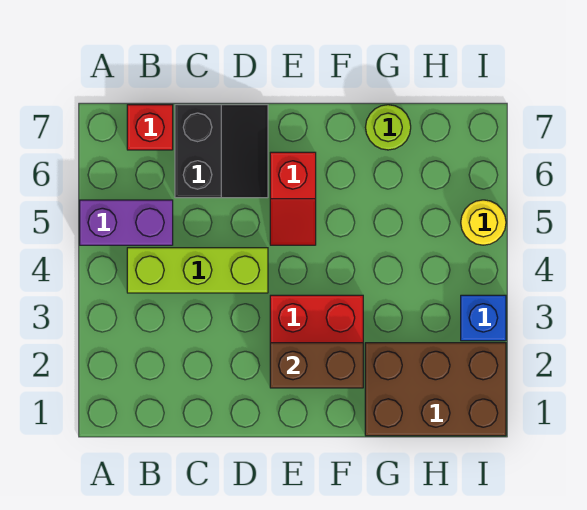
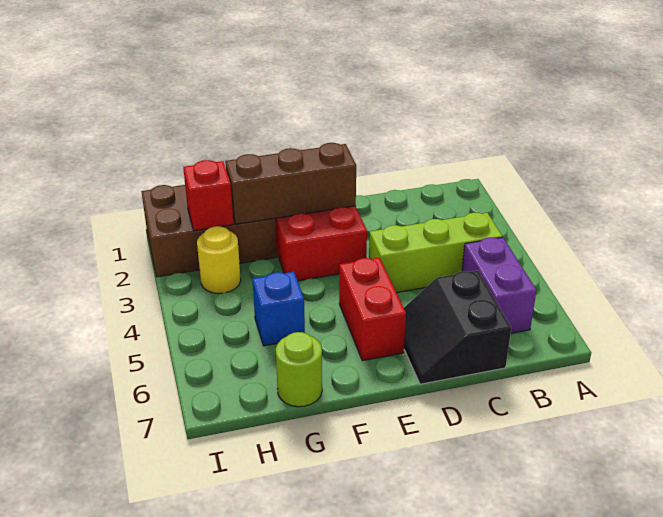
purple 1x2 brick [80,200,173,245] -> purple 1x2 brick turned to [462,237,537,333]
red 1x1 brick [127,105,173,150] -> red 1x1 brick moved to [183,160,233,231]
brown 1x2 brick [270,343,363,388] -> brown 1x3 brick [225,143,356,224]
red 1x2 slope [270,152,316,245] -> red 1x2 brick [339,258,406,361]
blue 1x1 brick [461,295,506,341] -> blue 1x1 brick moved to [253,272,305,346]
yellow 1x1 round brick [461,200,506,245] -> yellow 1x1 round brick moved to [197,226,241,294]

